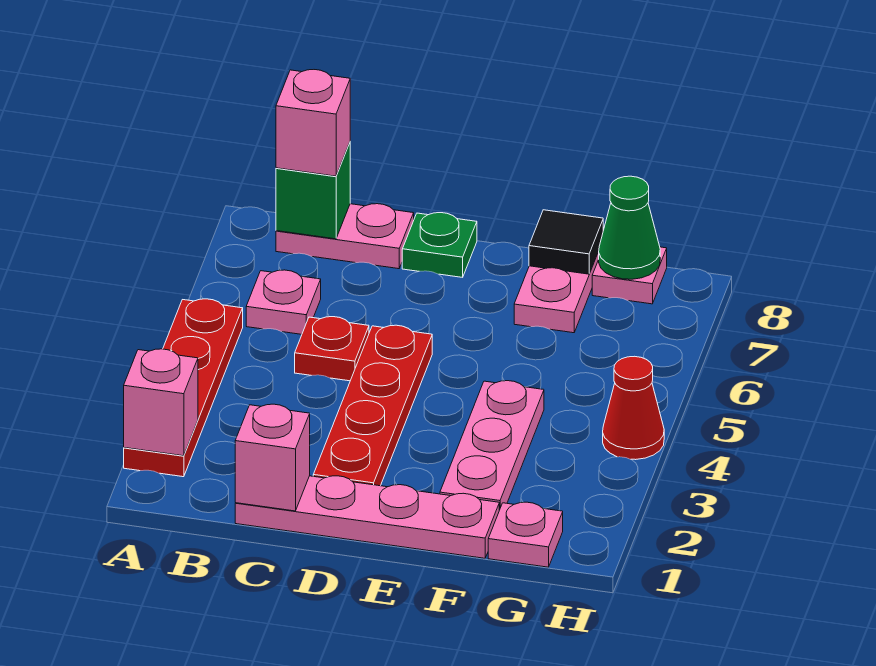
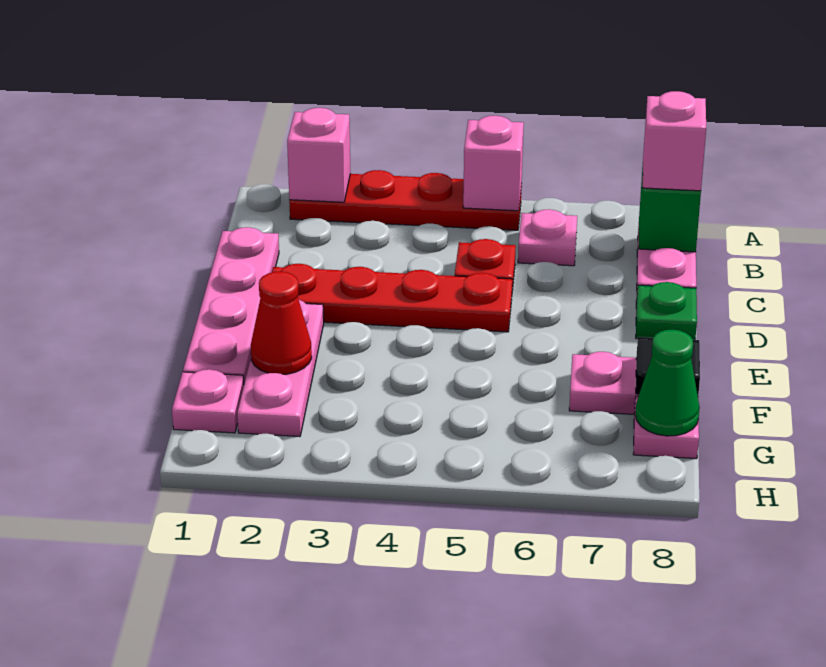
pink 1x1 brick [235,404,310,511] -> pink 1x1 brick moved to [463,116,524,211]
pink 1x3 plate [440,381,544,510] -> pink 1x3 plate turned to [237,300,324,437]
red 1x1 cone [603,356,664,460] -> red 1x1 cone moved to [251,272,312,374]

